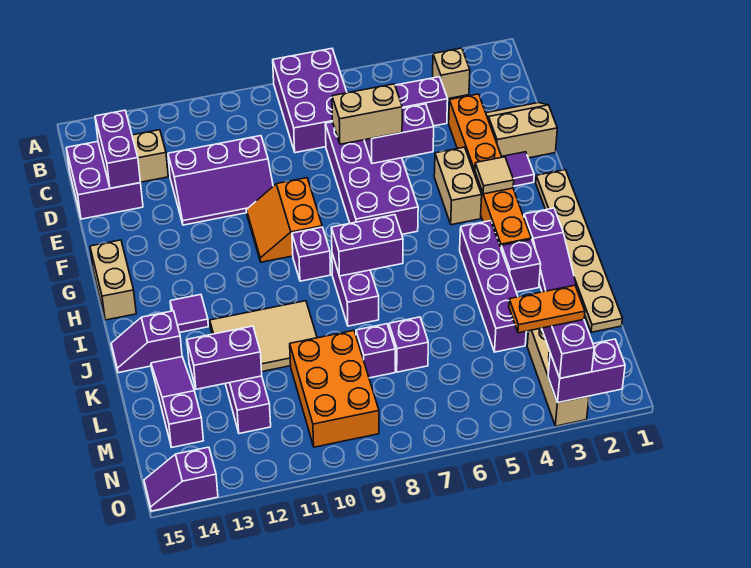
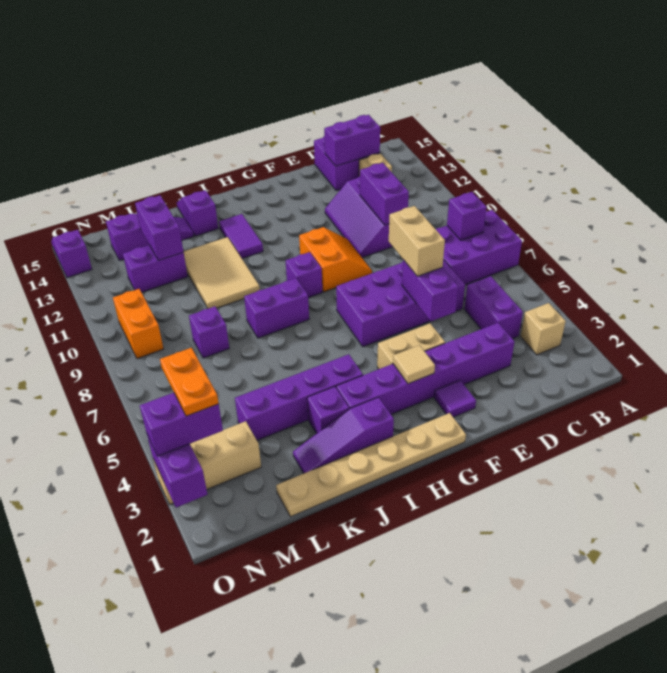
tan 2x2 slope [486,103,557,158] -> none
orange 1x6 brick [449,94,531,247] -> purple 1x6 brick [336,323,514,414]
orange 2x2 slope [246,178,322,262] -> orange 2x2 slope turned to [299,227,372,292]
tan 1x2 brick [90,240,136,320] -> none
purple 1x2 brick [331,215,403,276] -> purple 1x2 brick moved to [360,163,409,225]
purple 1x1 tile [170,295,208,333] -> purple 1x2 tile [219,214,263,259]
purple 1x1 brick [389,317,428,372] -> purple 1x1 brick moved to [447,192,486,240]
orange 2x3 brick [290,331,379,447] -> orange 1x2 brick [113,289,163,359]

